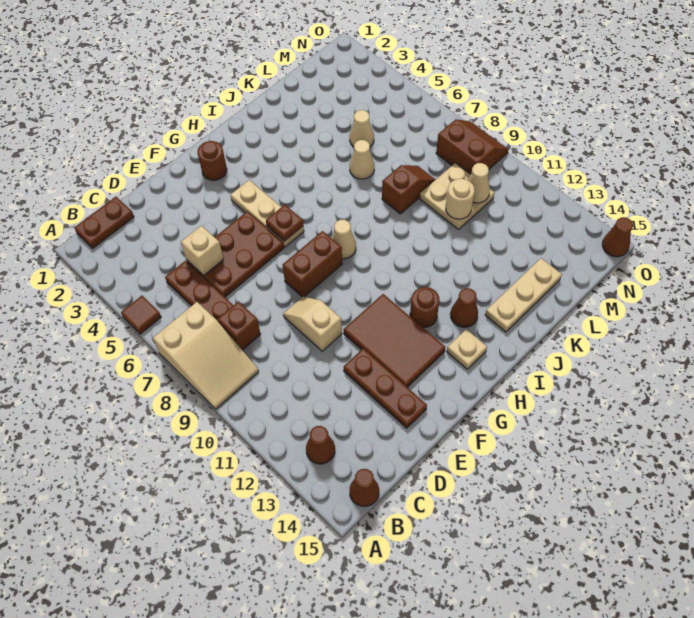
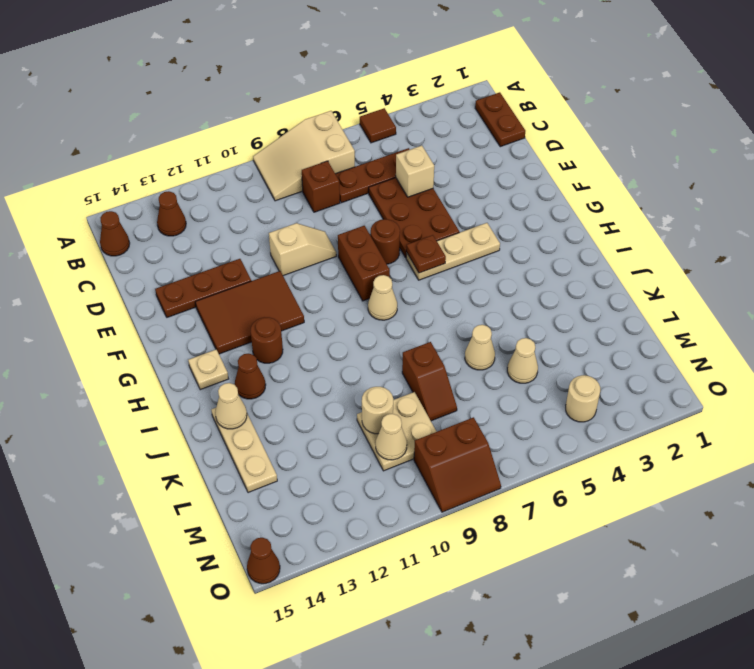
brown 1x1 round brick [197,141,227,180] -> brown 1x1 round brick moved to [371,219,400,264]
none -> tan 1x1 cone [215,383,247,429]
none -> tan 1x1 round brick [566,375,600,422]

